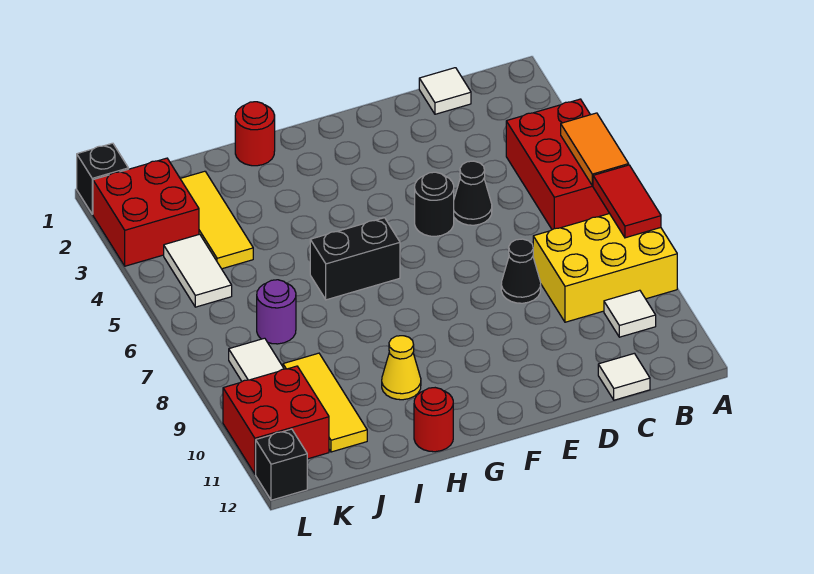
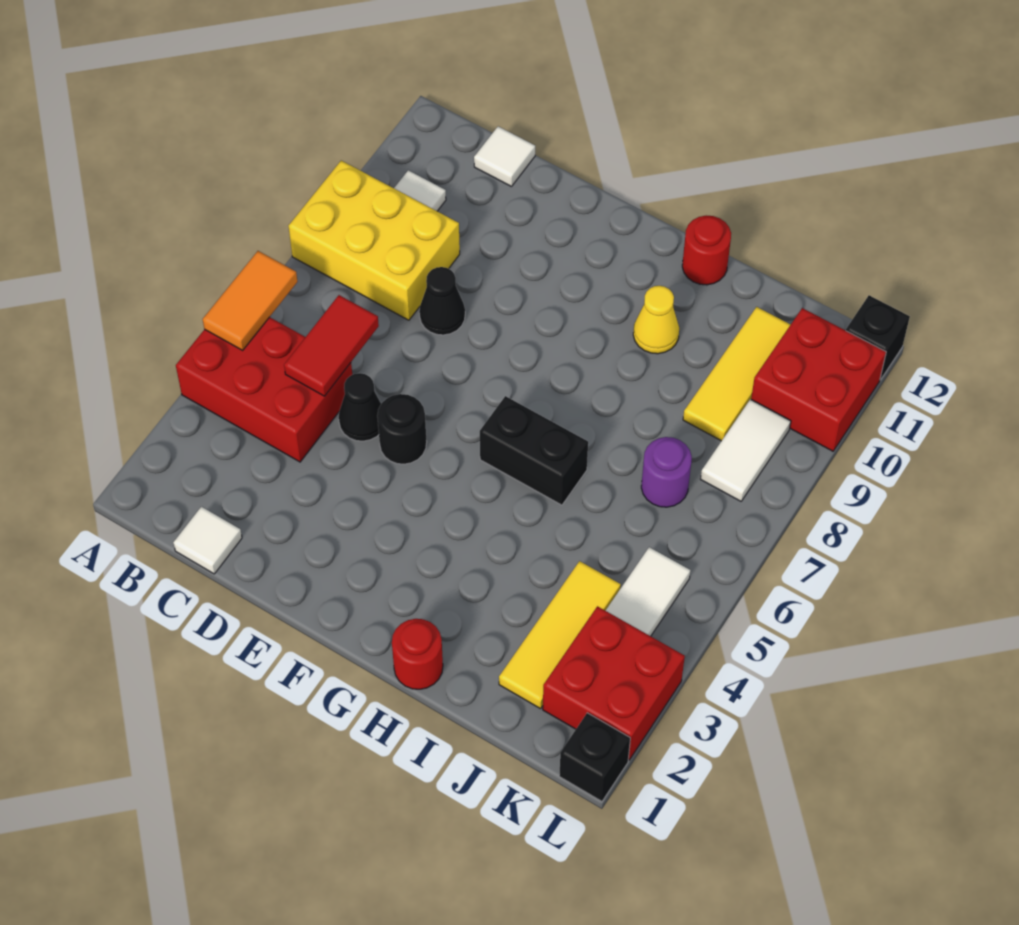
red 2x3 brick [506,99,609,230] -> red 2x3 brick turned to [176,317,352,462]
red 1x2 tile [593,165,661,238] -> red 1x2 tile moved to [284,295,379,396]

